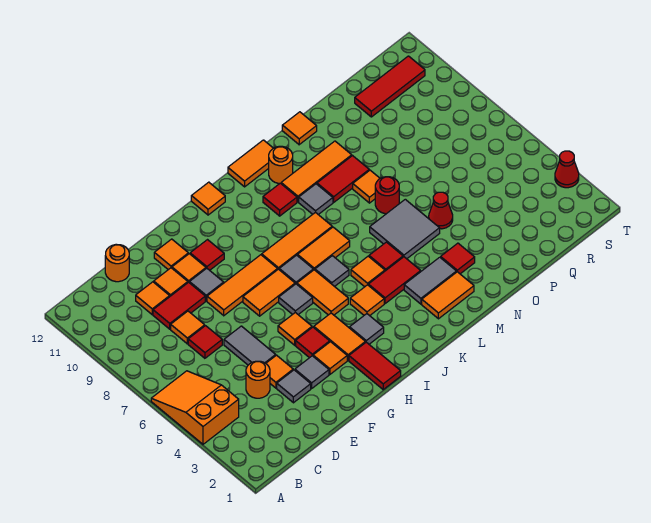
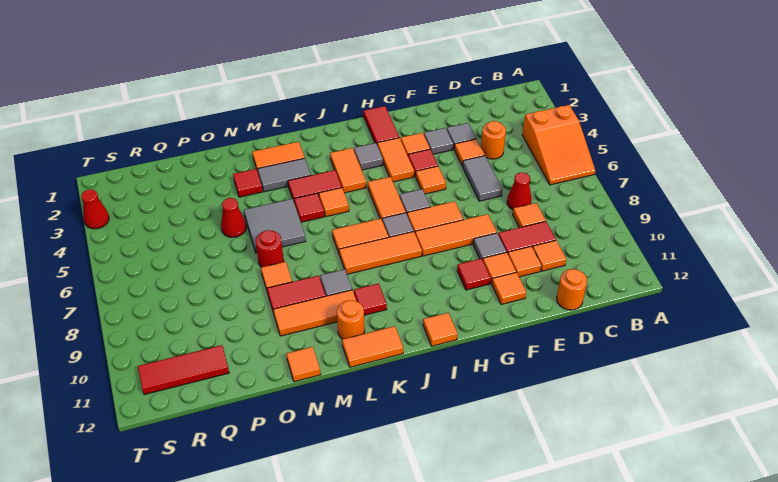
red 1x1 tile [188,326,222,358] -> red 1x1 cone [507,173,532,210]
orange 1x1 tile [350,285,384,316] -> orange 1x2 tile [330,148,366,193]
grey 1x1 tile [315,256,349,287] -> none

